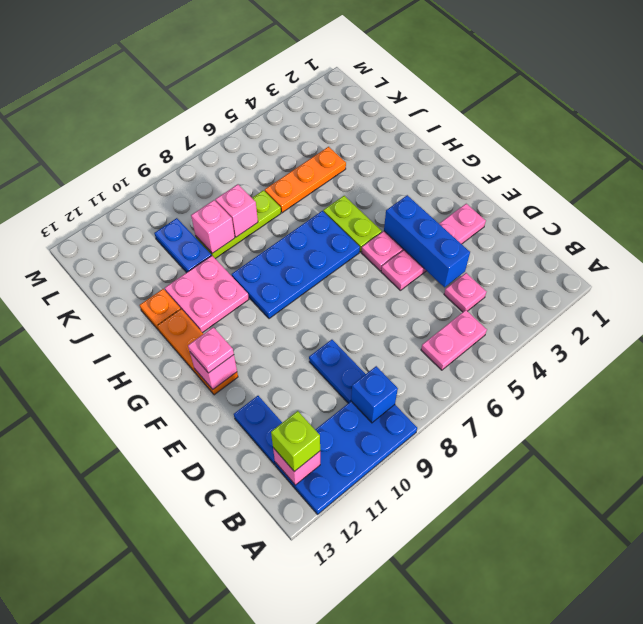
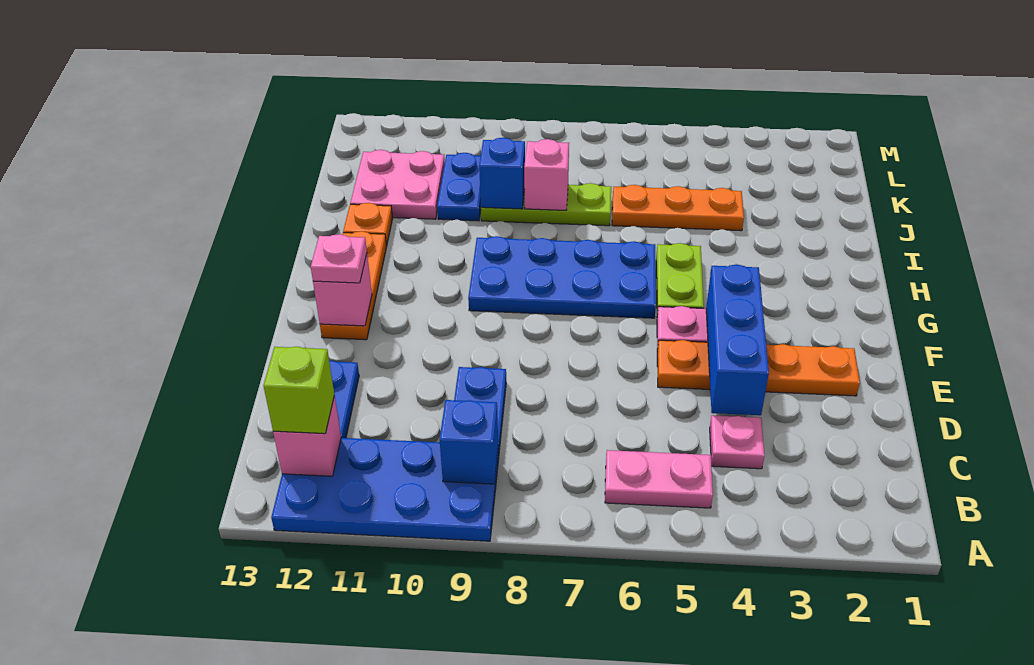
pink 1x4 plate [381,204,486,290] -> orange 1x4 plate [657,340,860,396]
pink 2x2 plate [165,256,249,333] -> pink 2x2 plate moved to [350,150,445,219]
pink 1x1 brick [191,200,235,253] -> blue 1x1 brick [479,138,525,209]

